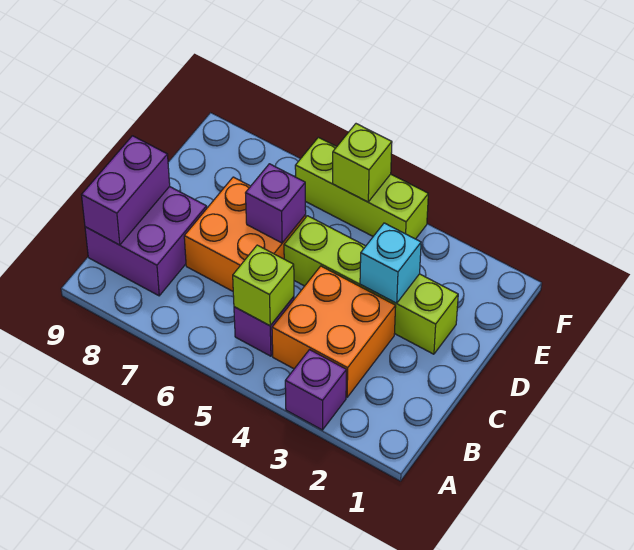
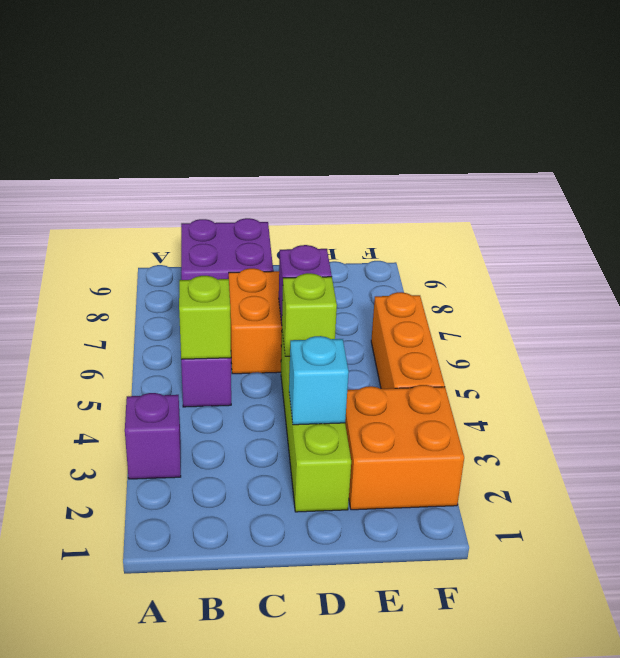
orange 2x2 brick [272,266,396,397] -> orange 2x2 brick moved to [345,385,464,510]
purple 1x2 brick [82,136,170,245] -> none
lime 1x3 brick [295,137,428,239] -> orange 1x3 brick [371,292,445,389]
lime 1x1 brick [333,124,392,202] -> lime 1x1 brick moved to [282,273,337,356]

